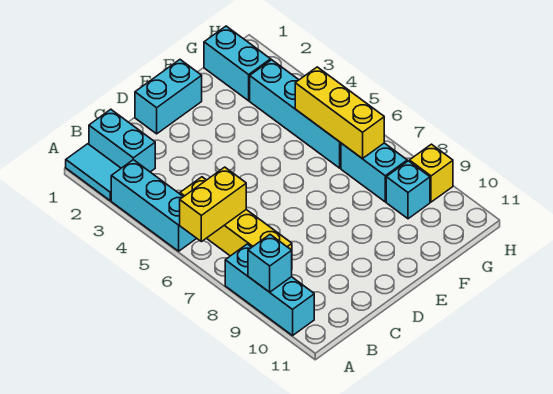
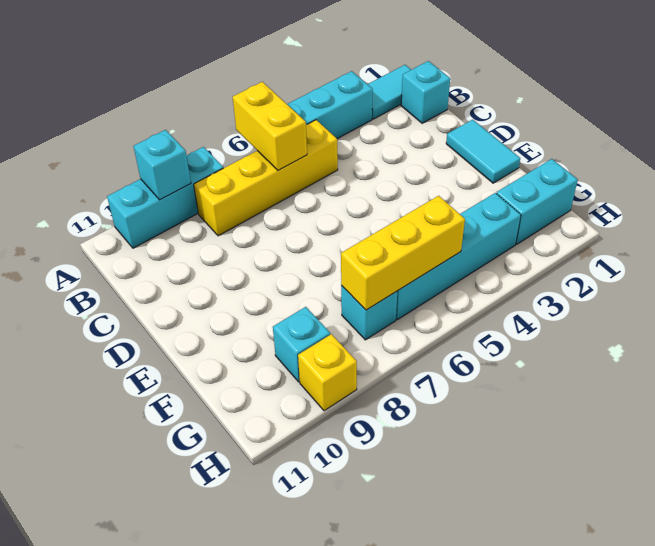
cyan 1x2 brick [89,109,155,172] -> cyan 1x1 brick [401,61,450,123]
cyan 1x2 brick [135,60,202,134] -> cyan 1x2 tile [446,120,520,183]
cyan 1x2 brick [341,143,407,202] -> cyan 1x1 brick [341,286,397,340]

